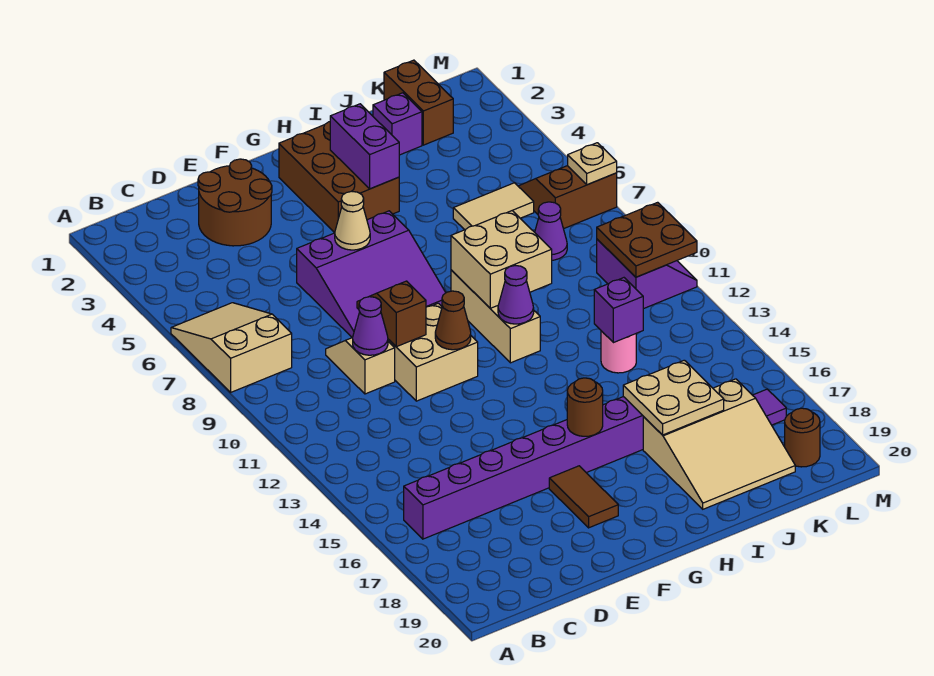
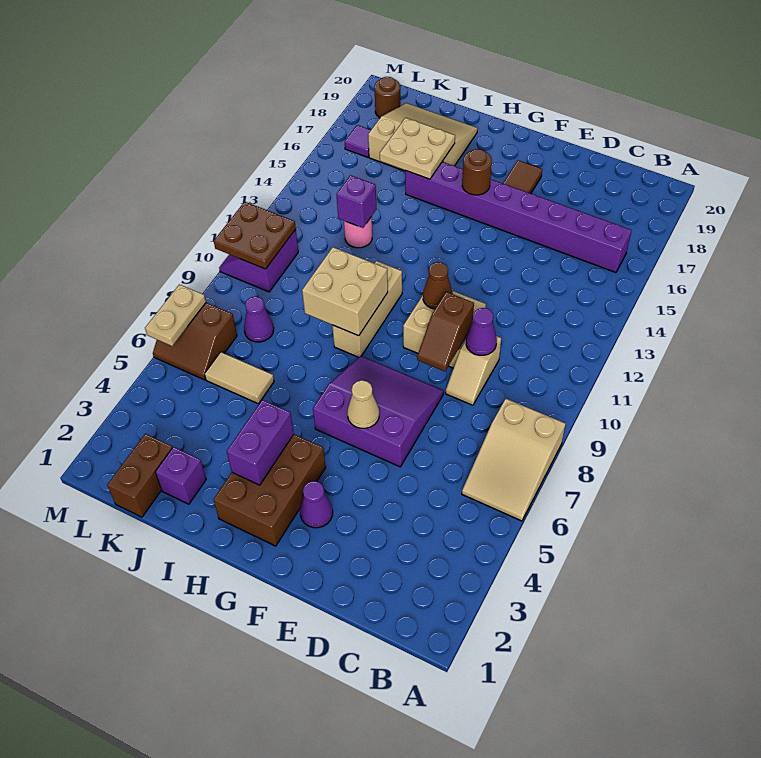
brown 2x2 round brick [198,159,272,246] -> none
purple 1x1 cone [498,266,534,324] -> purple 1x1 cone moved to [300,481,333,528]
tan 1x1 plate [568,143,617,185] -> tan 1x2 plate [145,284,206,346]

